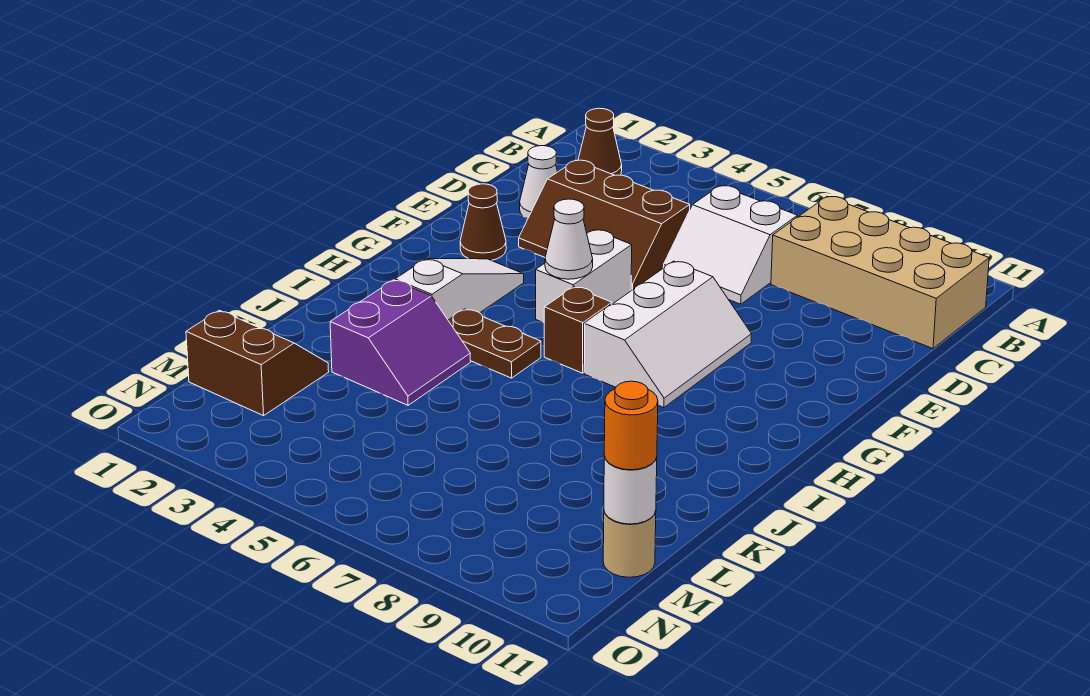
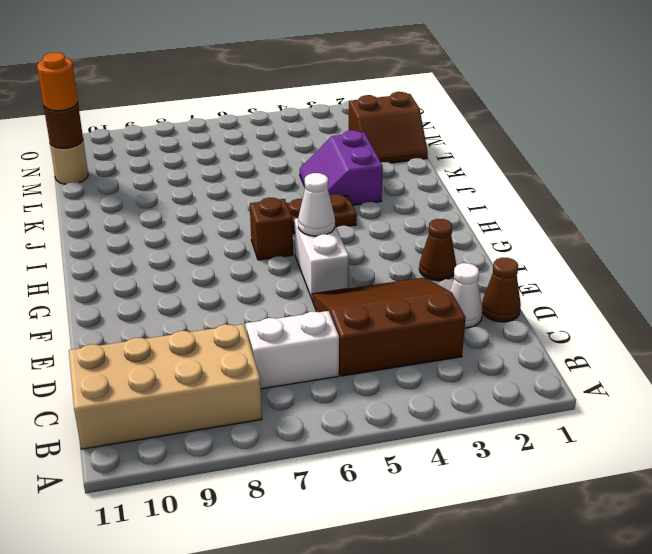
brown 1x1 cone [578,108,622,175] -> brown 1x1 cone moved to [482,258,521,322]
brown 2x3 slope [519,160,690,291] -> brown 3x3 slope [312,277,466,376]
white 2x3 slope [584,261,752,408] -> none
white 1x3 slope [395,259,524,320] -> none
white 1x1 round brick [604,456,657,524] -> brown 1x1 round brick [44,103,83,148]

